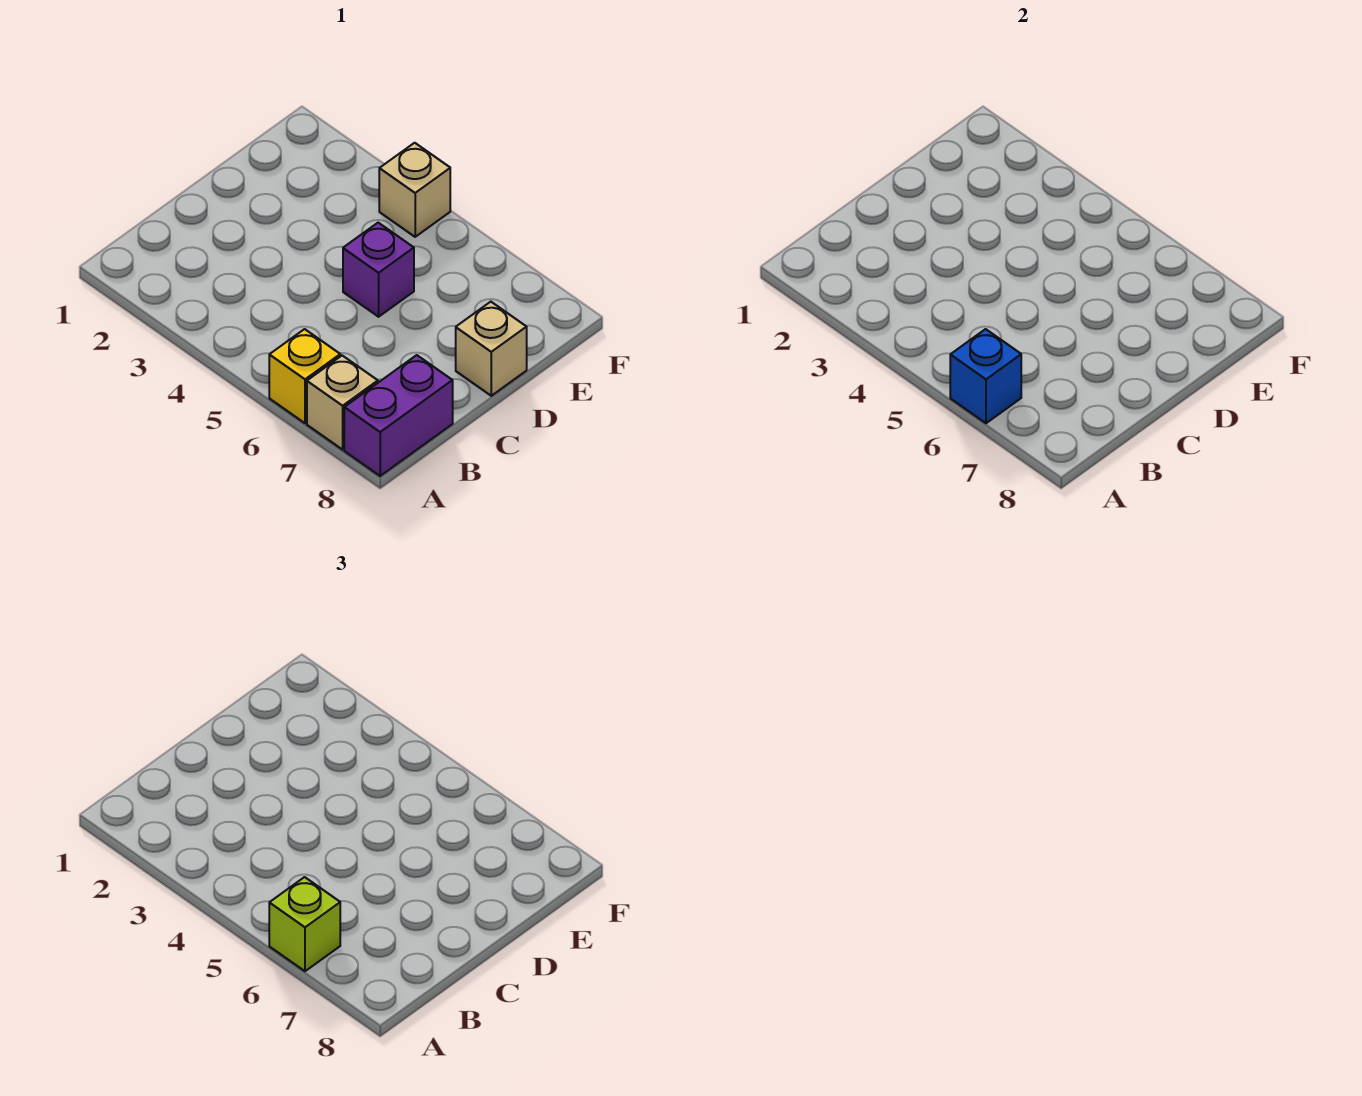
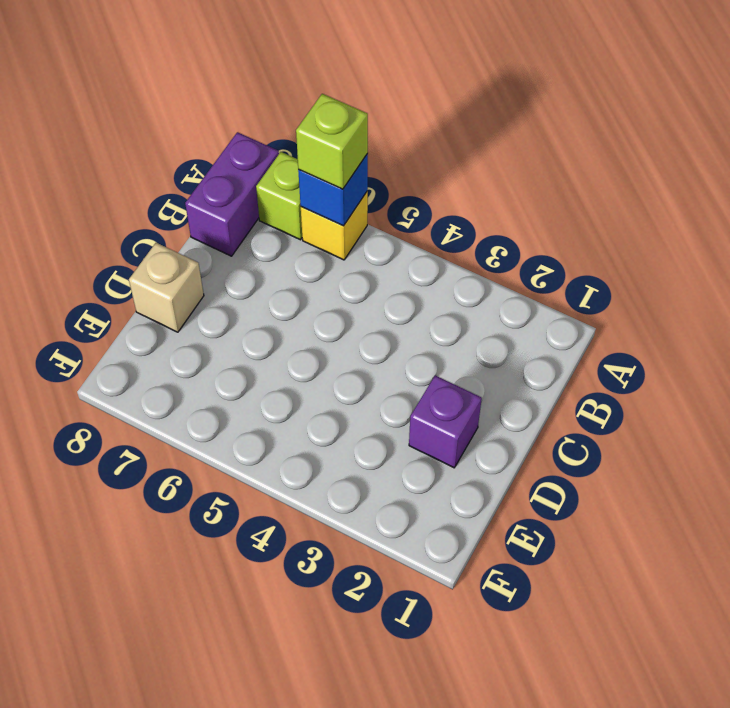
tan 1x1 brick [307,356,378,450] -> lime 1x1 brick [256,152,302,240]
purple 1x1 brick [343,223,414,317] -> purple 1x1 brick moved to [409,375,482,468]
tan 1x1 brick [379,143,450,237] -> none

